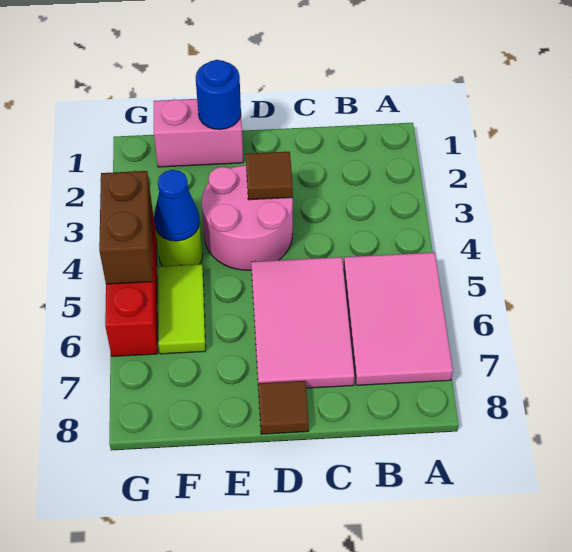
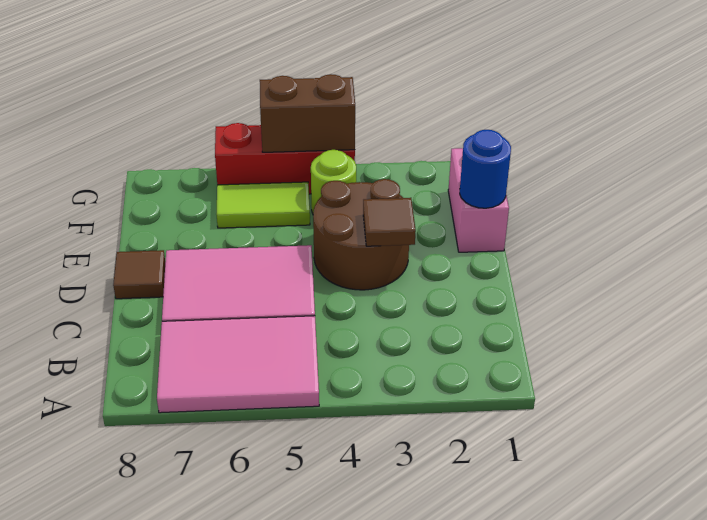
pink 2x2 round brick [201,165,293,270] -> brown 2x2 round brick [313,179,409,290]
blue 1x1 cone [154,170,200,241] -> none

